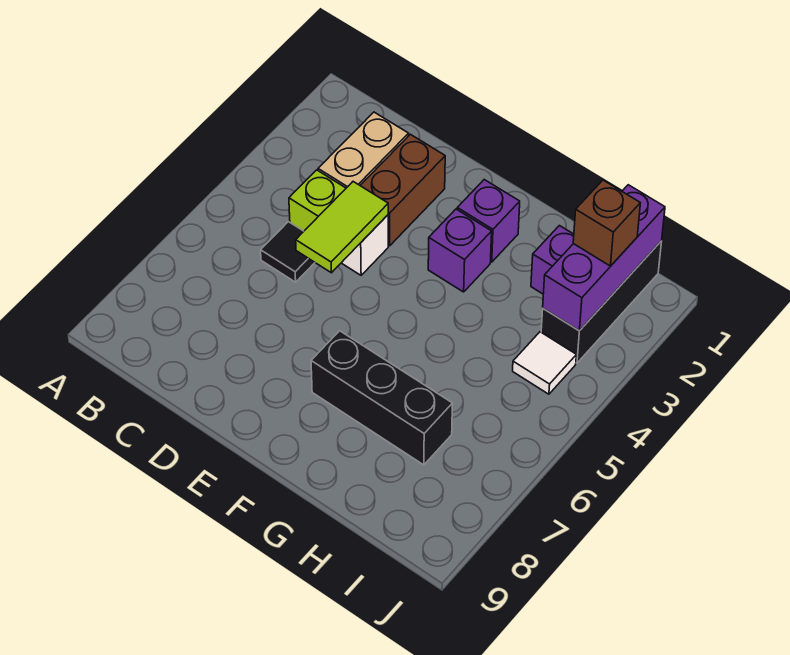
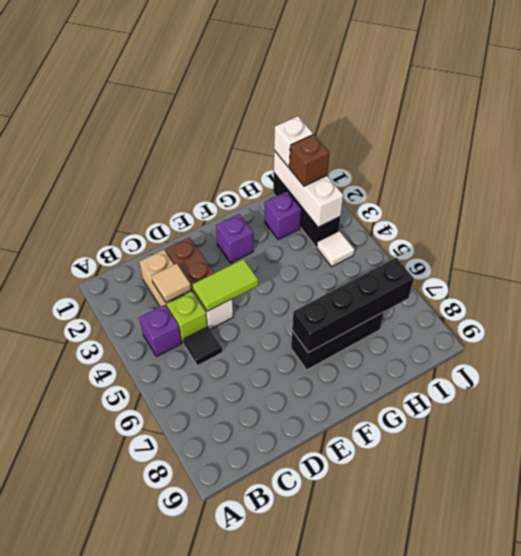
none -> tan 1x1 tile [152,263,191,302]
lime 1x2 tile [296,182,388,273] -> lime 1x2 tile turned to [192,259,258,311]
purple 1x1 brick [428,209,492,292] -> purple 1x1 brick moved to [139,305,182,357]
none -> black 1x4 brick [292,258,414,353]
purple 1x3 brick [543,185,665,331] -> white 1x3 brick [274,151,343,227]
none -> white 1x1 brick [274,116,313,167]

